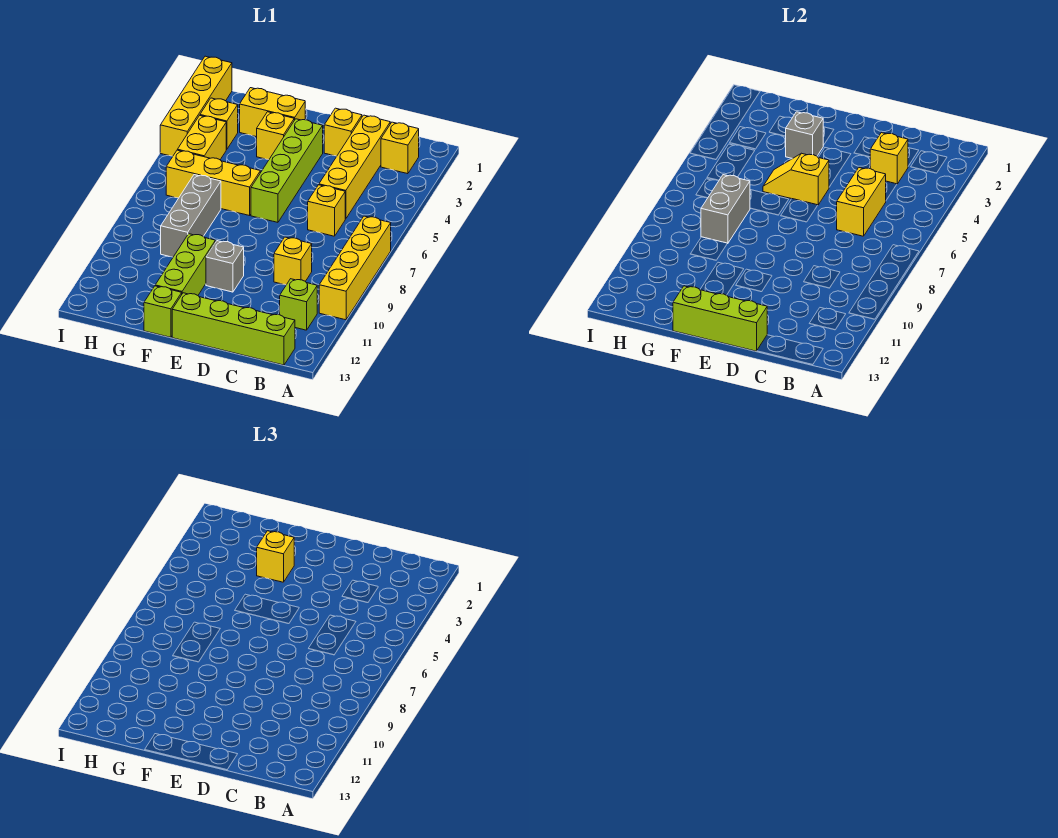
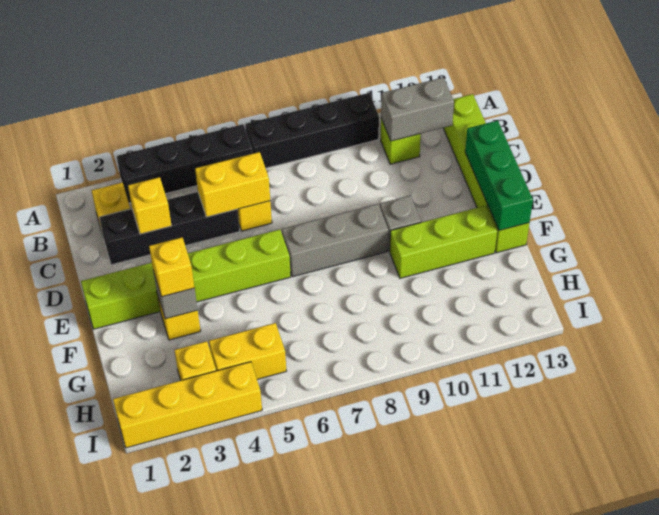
none -> black 1x4 brick [117,124,252,203]
yellow 1x4 brick [319,216,391,320] -> black 1x4 brick [245,93,379,168]
yellow 1x4 brick [319,115,390,219] -> black 1x4 brick [99,192,240,265]
yellow 1x1 brick [274,237,312,285] -> none
yellow 1x1 brick [324,108,362,156] -> none
lime 1x3 brick [673,286,767,351] -> green 1x3 brick [465,121,533,230]
lime 1x4 brick [251,119,323,222] -> lime 1x6 brick [81,229,291,329]
yellow 1x2 slope [763,153,829,205] -> none
yellow 1x2 brick [240,88,305,137] -> none
yellow 1x3 brick [166,150,260,216] -> none
grey 1x3 brick [161,175,221,257] -> grey 1x3 brick moved to [282,204,388,277]
grey 1x2 brick [701,175,750,243] -> grey 1x2 brick moved to [381,77,454,141]

